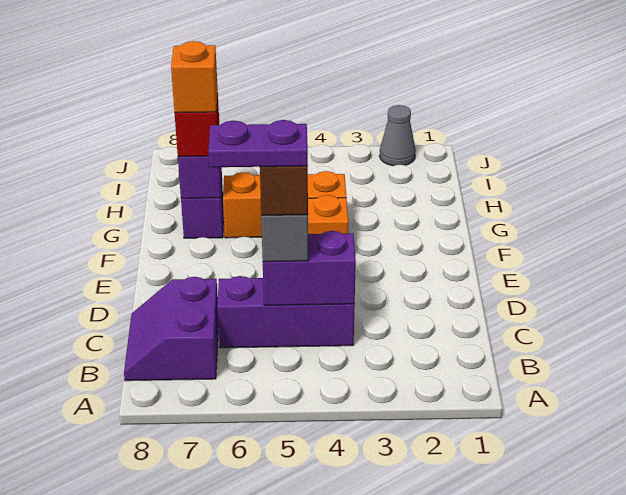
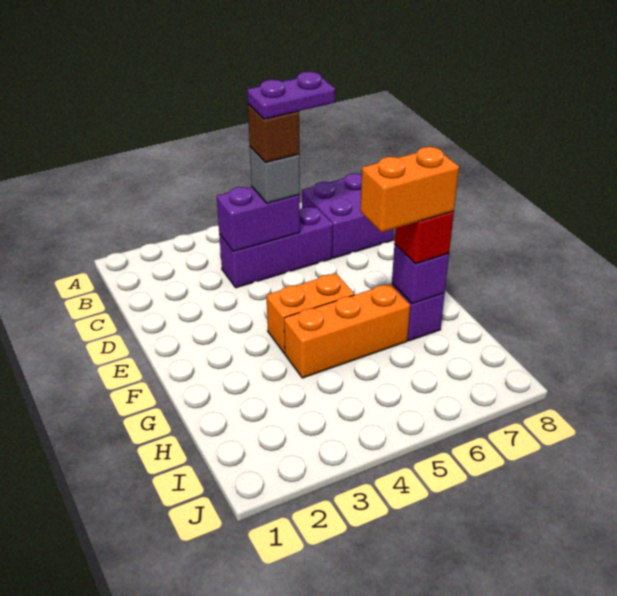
purple 2x2 slope [124,277,219,381] -> purple 2x2 brick [302,174,394,258]
orange 1x1 brick [171,41,218,113] -> orange 1x2 brick [360,147,459,232]
grey 1x1 cone [379,105,416,166] -> none

